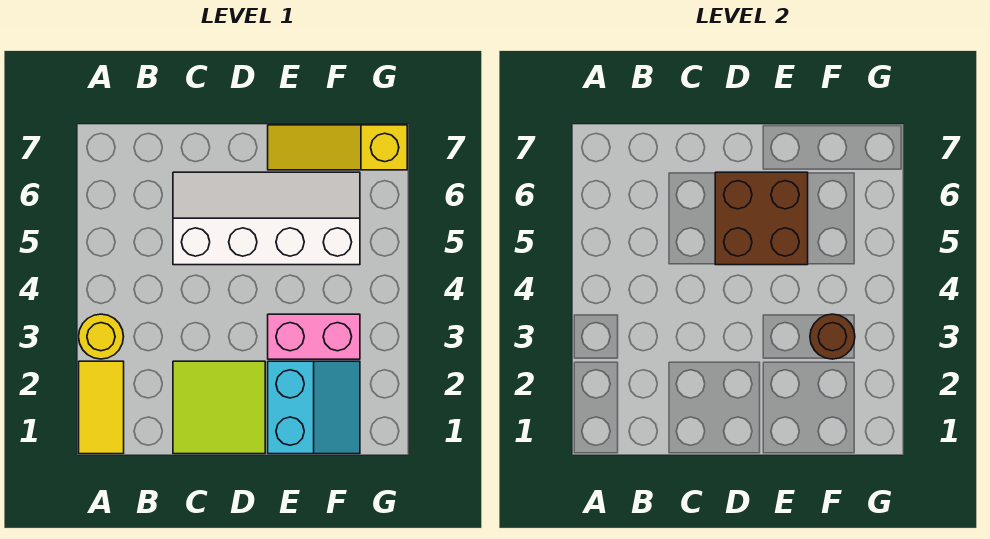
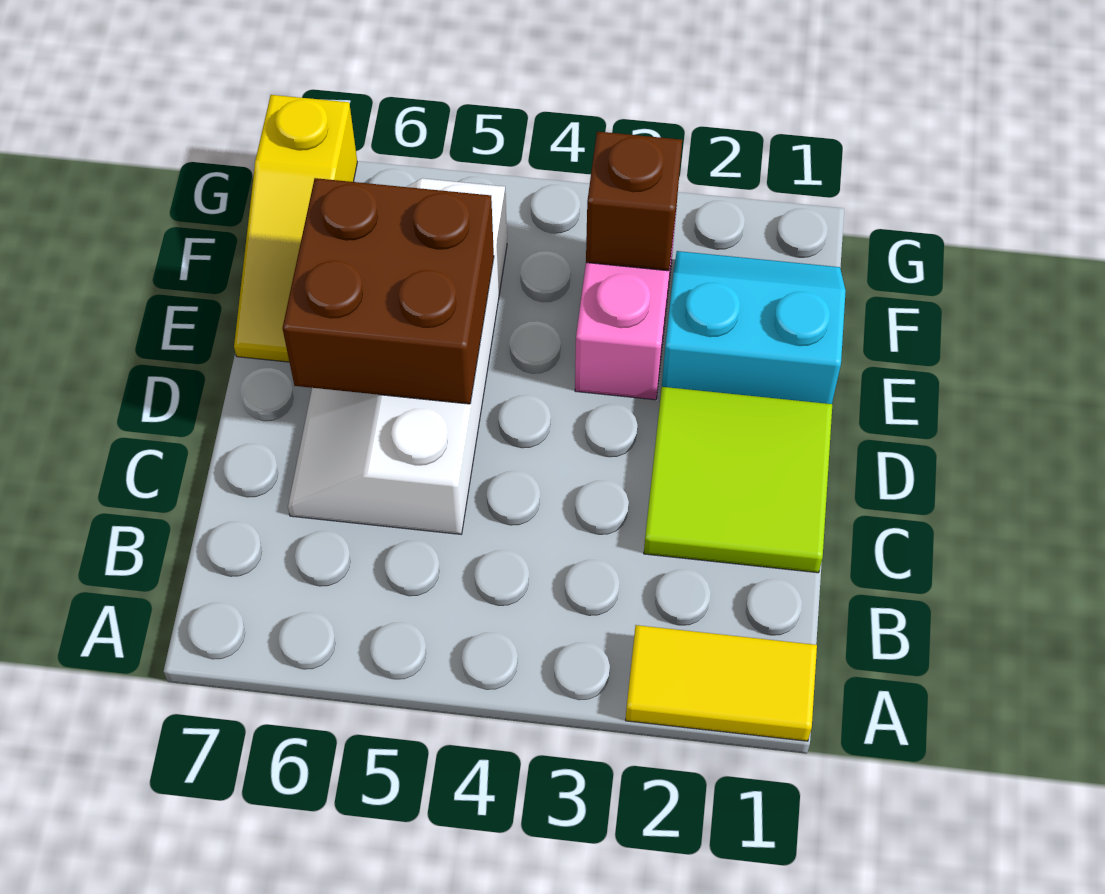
yellow 1x1 round brick [79,314,124,359] -> none
brown 1x1 round brick [810,314,855,359] -> brown 1x1 brick [586,132,682,271]

